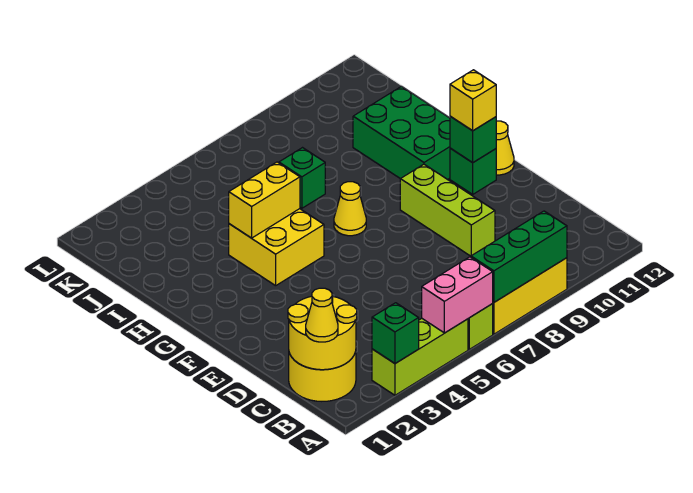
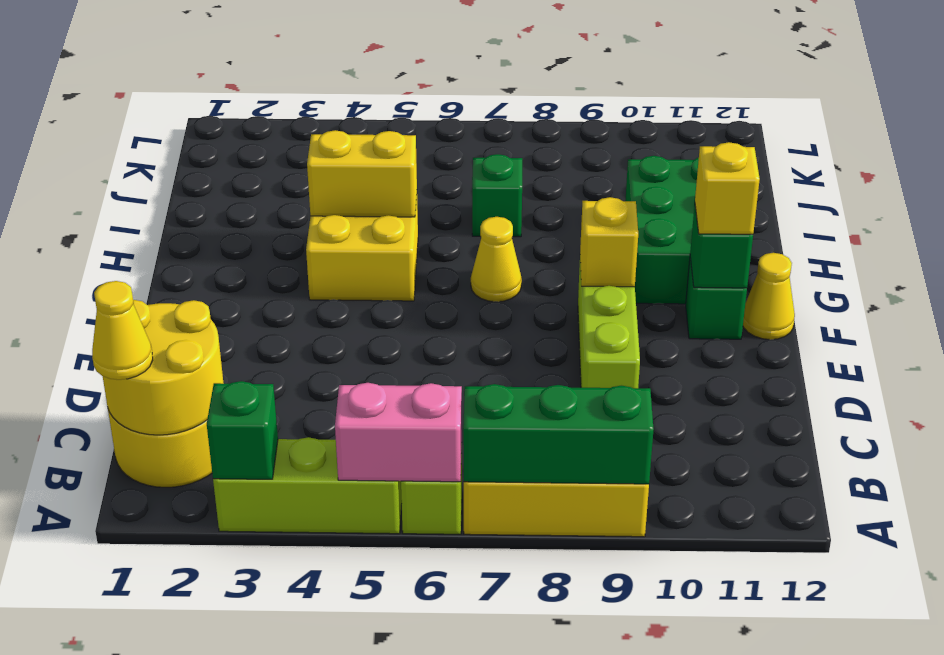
none -> yellow 1x1 brick [580,197,638,287]

